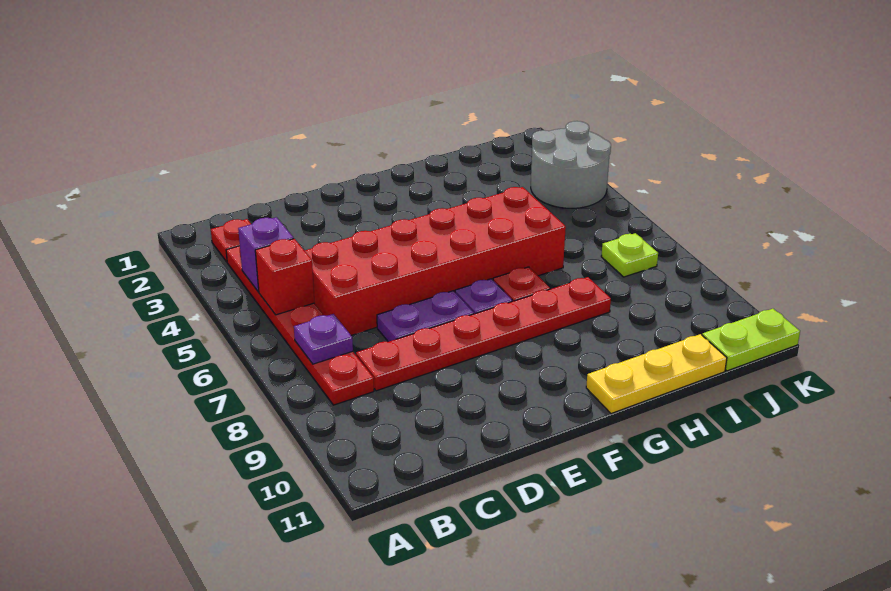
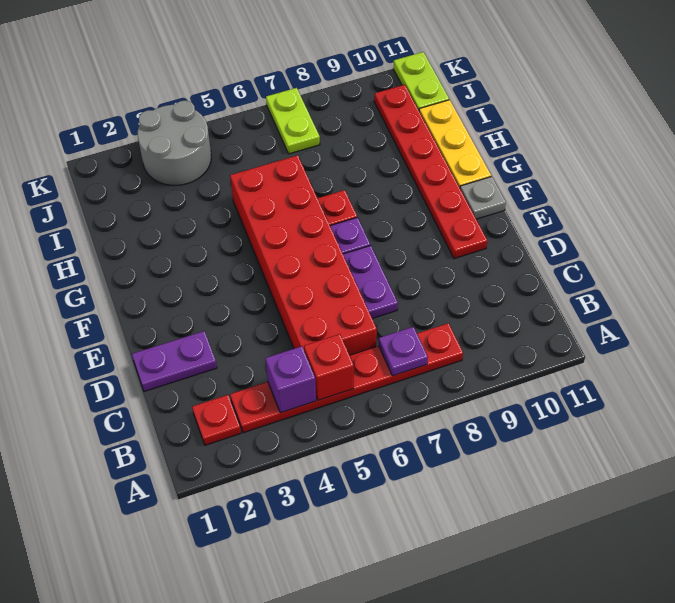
red 1x6 plate [356,277,611,391] -> red 1x6 plate moved to [374,85,487,259]
none -> purple 1x2 plate [132,331,217,392]
none -> grey 1x1 plate [460,177,506,219]
lime 1x1 plate [601,233,658,277] -> lime 1x2 plate [266,88,320,154]

